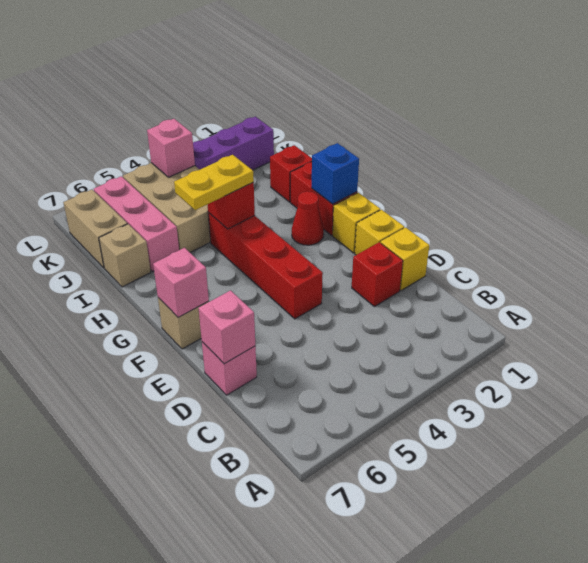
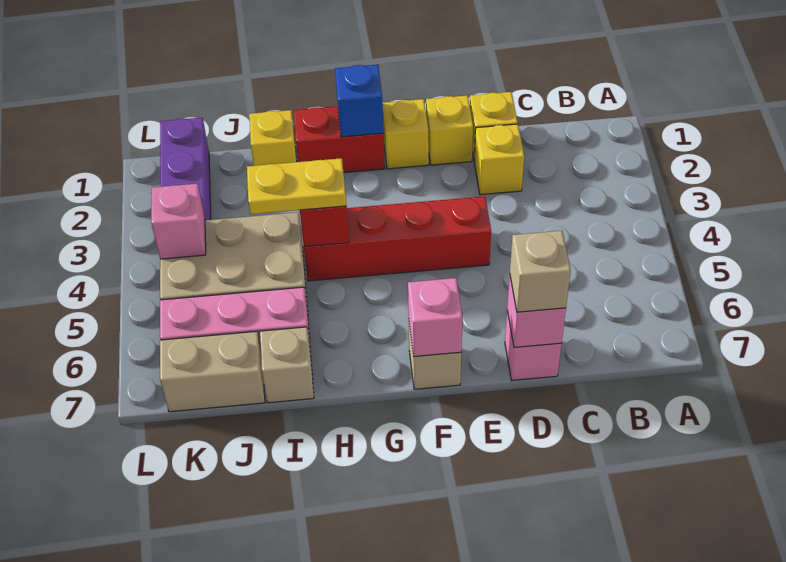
red 1x1 brick [352,242,403,307] -> yellow 1x1 brick [474,124,524,195]
none -> tan 1x1 brick [510,231,571,312]
red 1x1 cone [292,191,324,245] -> none
yellow 1x2 plate [174,155,254,210] -> yellow 1x2 plate turned to [247,158,346,214]
red 1x1 brick [270,145,312,202] -> yellow 1x1 brick [249,110,297,166]

